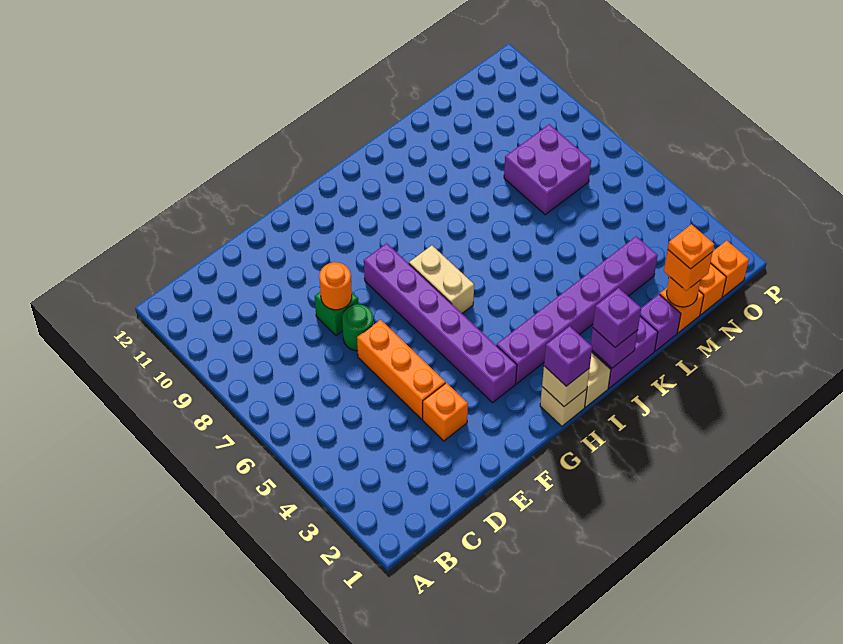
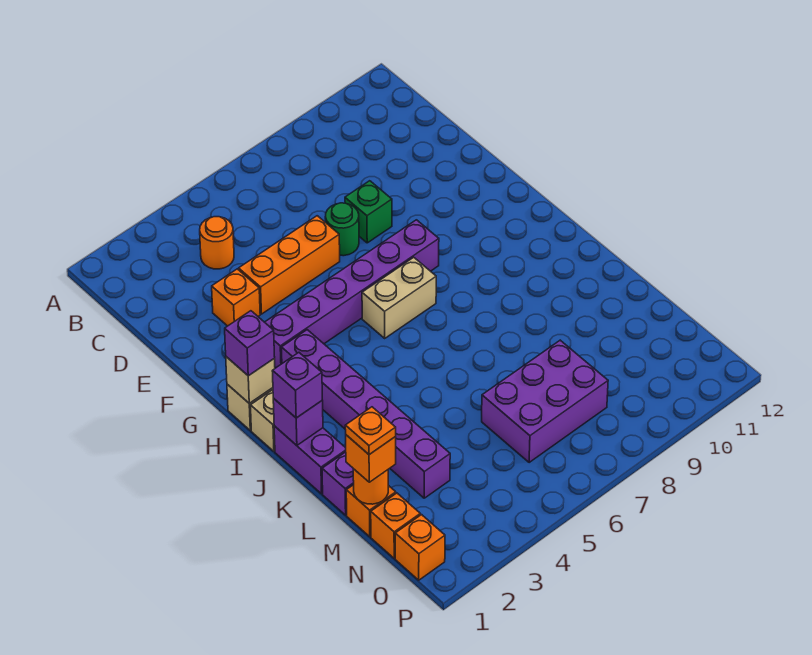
orange 1x1 round brick [319,262,352,310] -> orange 1x1 round brick moved to [200,217,234,269]
purple 2x2 brick [504,124,591,215] -> purple 2x3 brick [482,340,608,463]

